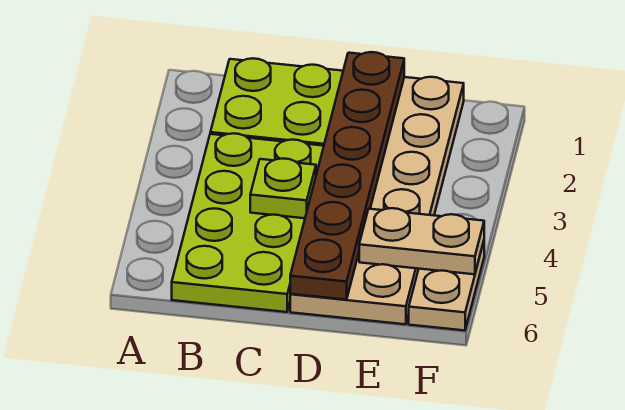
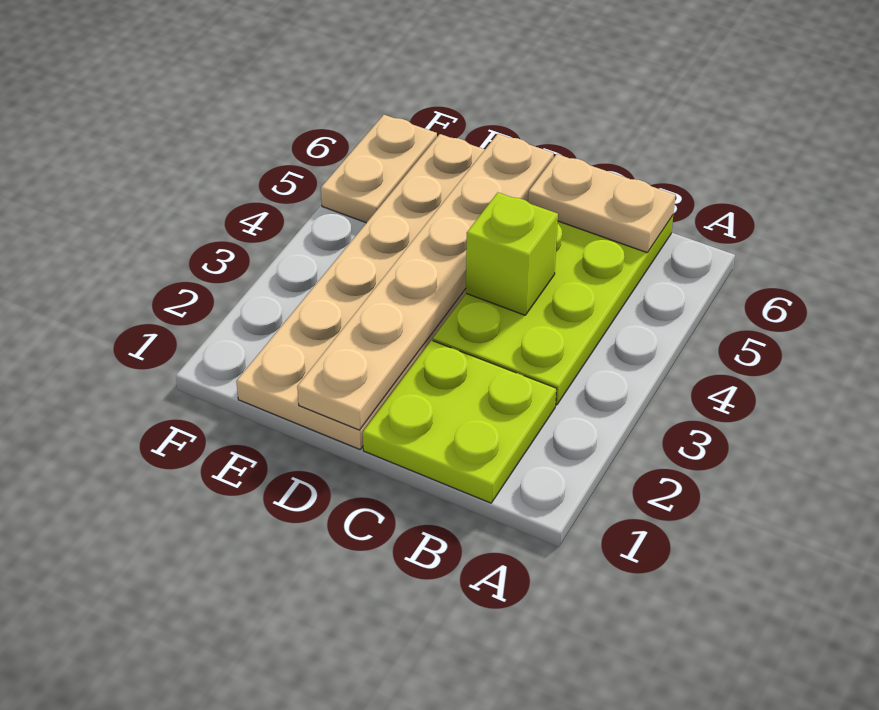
lime 1x1 plate [250,159,316,218] -> lime 1x1 brick [466,193,558,315]
brown 1x6 plate [290,52,404,300] -> tan 1x6 plate [297,134,554,430]
tan 1x2 plate [359,208,484,274] -> tan 1x2 plate moved to [528,154,676,252]

